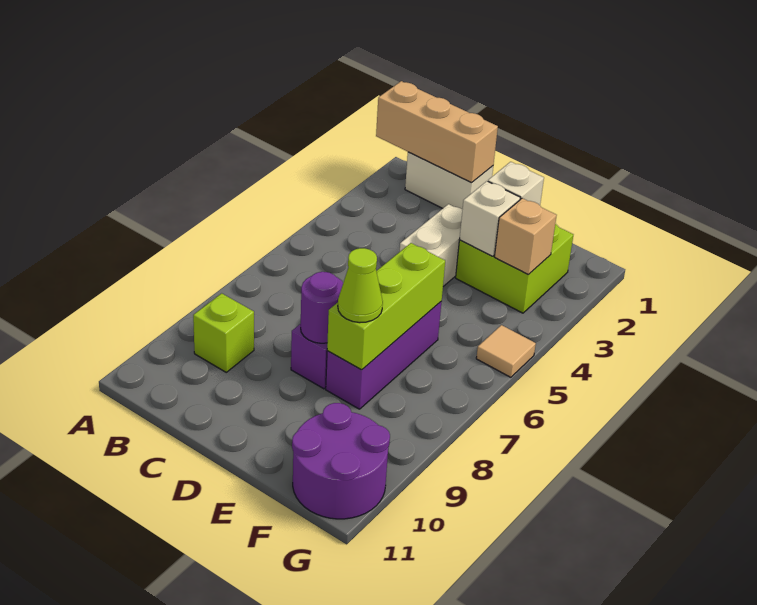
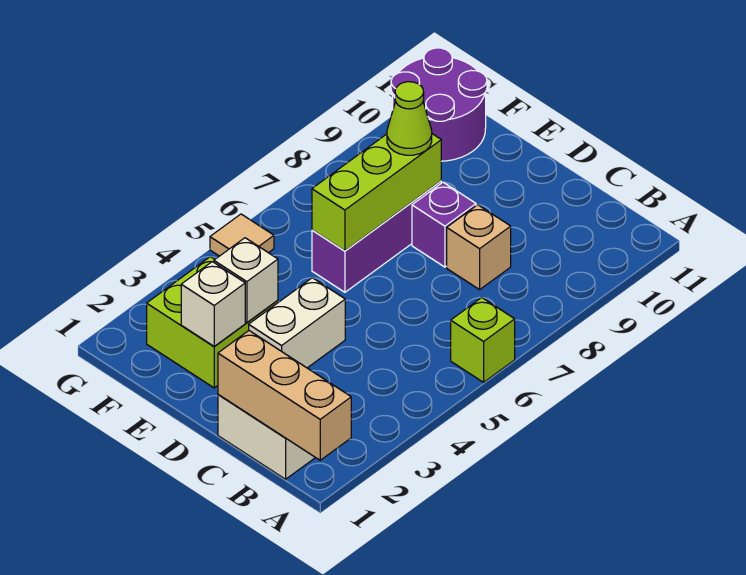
lime 1x1 brick [193,293,254,372] -> lime 1x1 brick moved to [451,298,515,382]
purple 1x1 round brick [301,272,343,343] -> none
tan 1x1 brick [495,198,557,275] -> tan 1x1 brick moved to [447,205,511,290]

